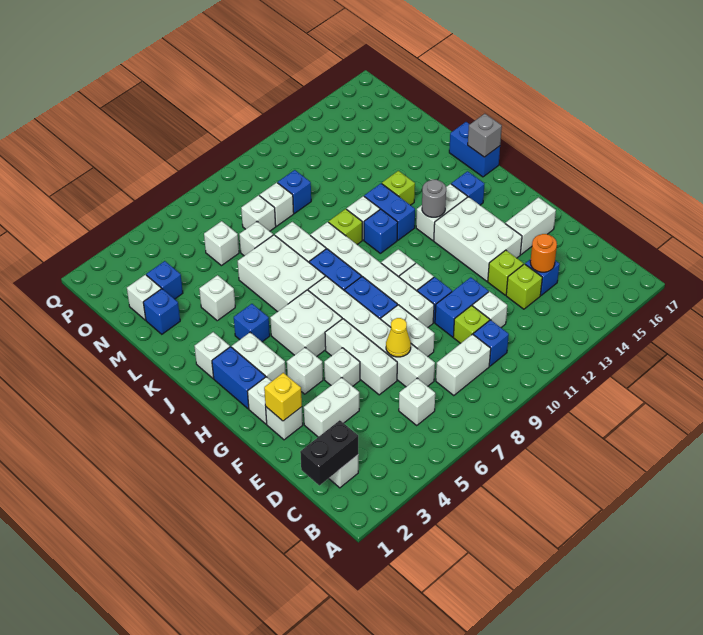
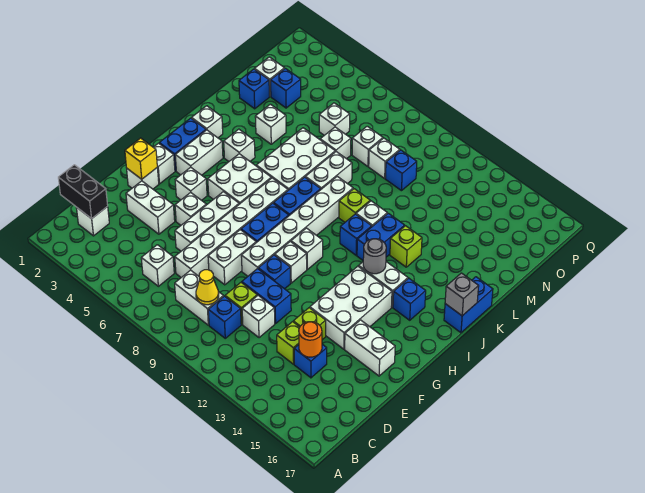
yellow 1x1 cone [386,318,411,357] -> yellow 1x1 cone moved to [196,270,219,305]
blue 1x1 brick [234,304,270,342] -> white 1x1 brick [224,129,255,161]

